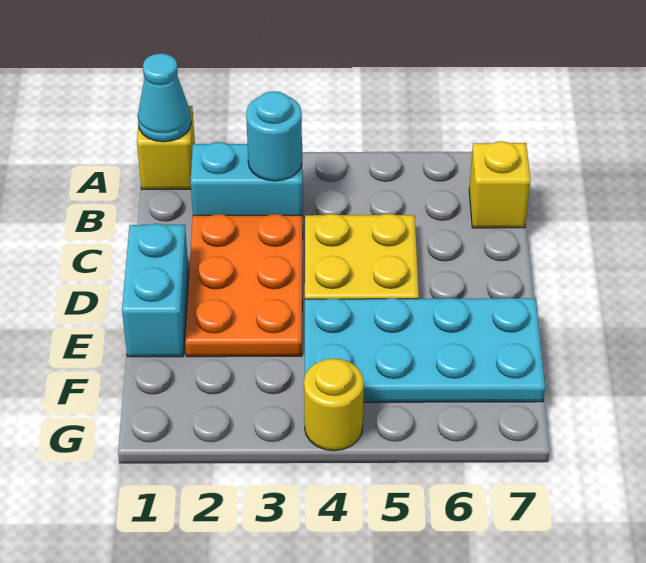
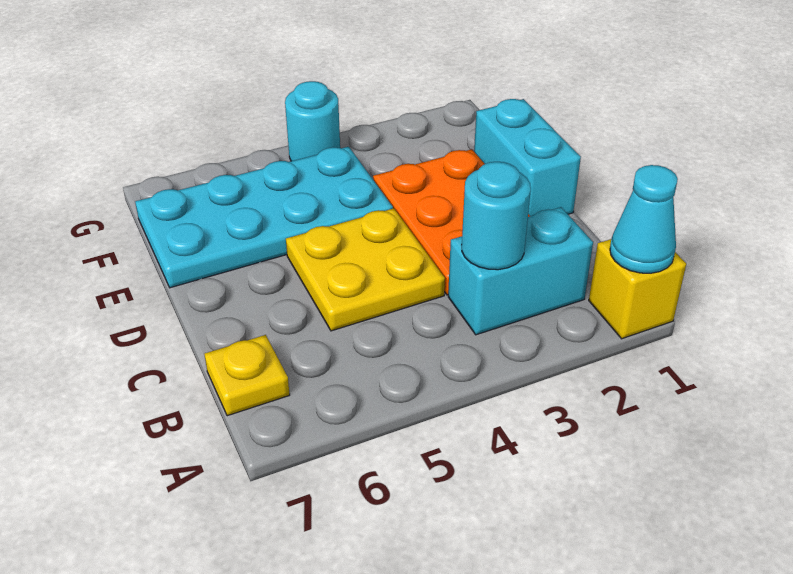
yellow 1x1 brick [469,141,530,228] -> yellow 1x1 plate [204,335,290,416]
yellow 1x1 round brick [304,358,364,451] -> cyan 1x1 round brick [285,81,340,161]

